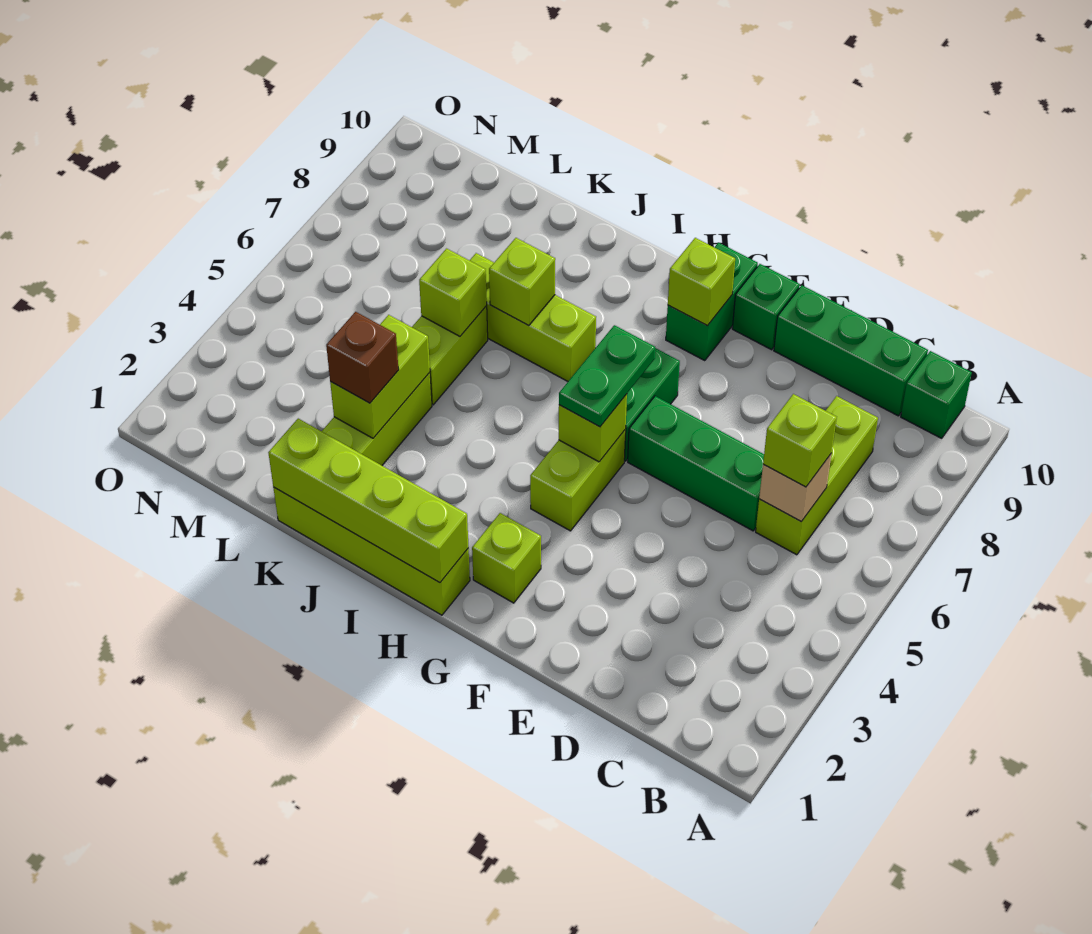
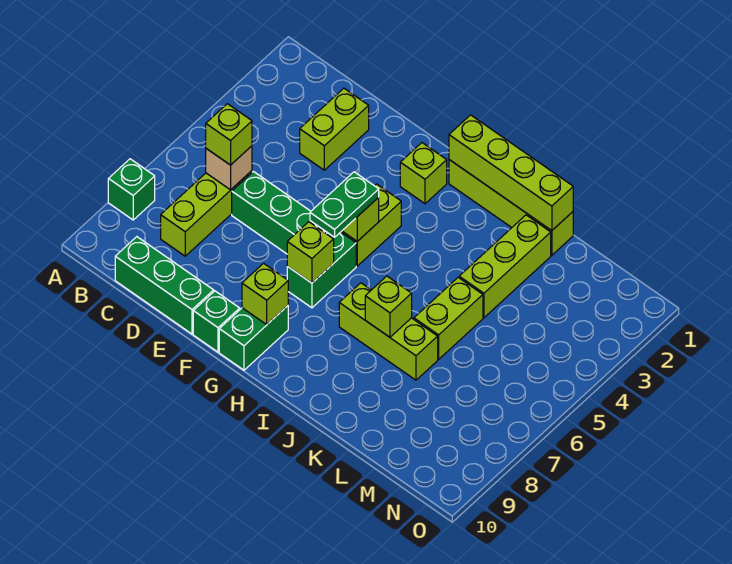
green 1x1 brick [901,351,972,438] -> green 1x1 brick moved to [108,159,155,220]
lime 1x2 brick [330,315,430,438] -> lime 1x2 brick moved to [300,88,369,170]
brown 1x1 brick [326,312,399,403] -> none
lime 1x1 brick [419,249,487,336] -> lime 1x1 brick moved to [287,222,334,283]

